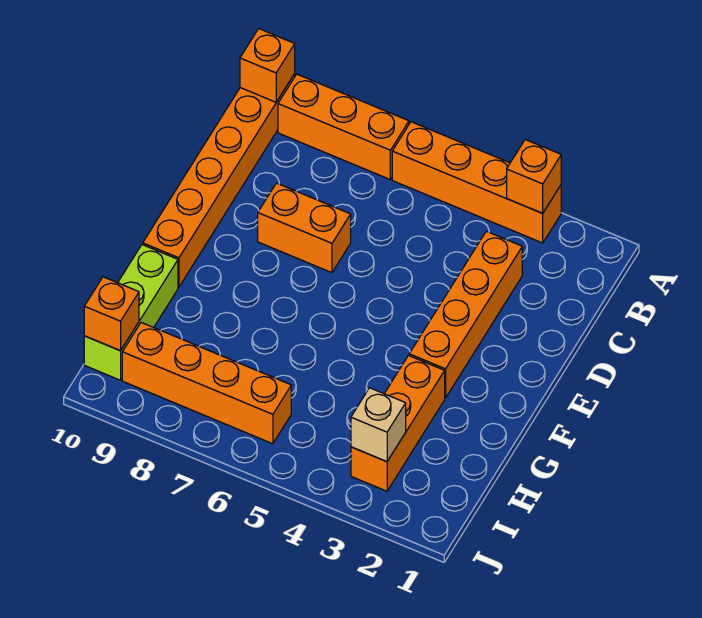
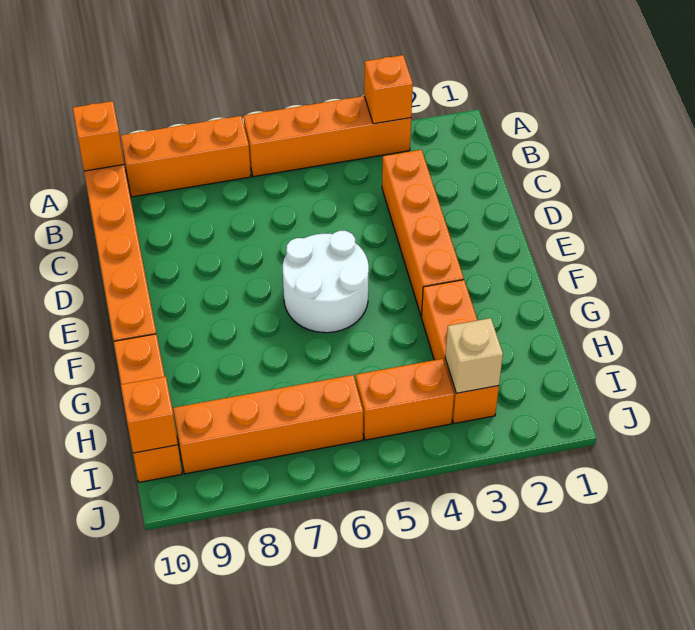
orange 1x2 brick [258,183,351,273] -> orange 1x2 brick moved to [356,359,454,440]
none -> white 2x2 round brick [283,231,369,333]
lime 1x3 brick [84,245,178,380] -> orange 1x3 brick [114,334,182,482]

